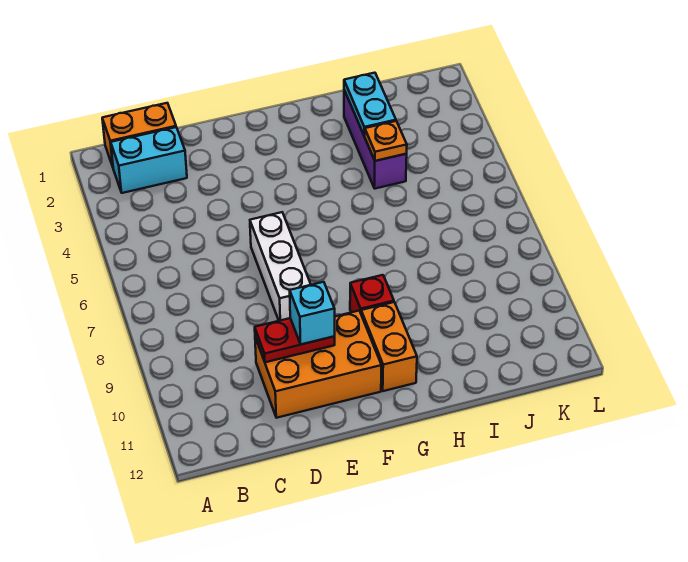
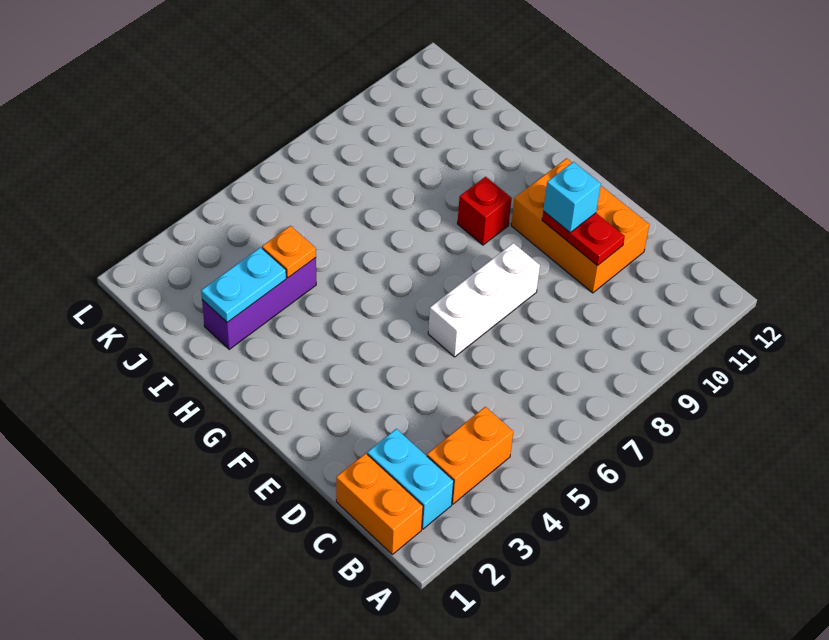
orange 1x2 brick [361,302,417,391] -> orange 1x2 brick moved to [427,407,513,504]

